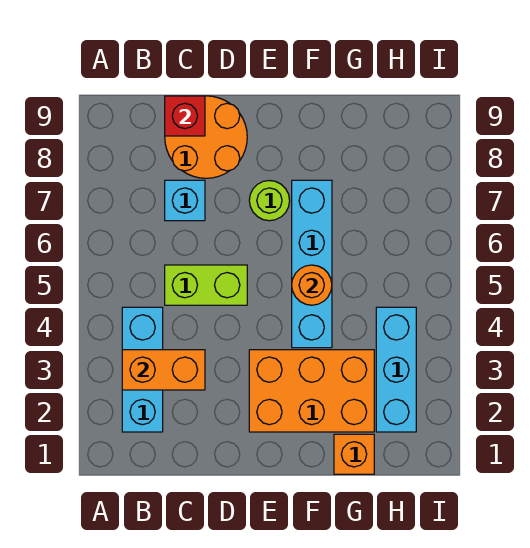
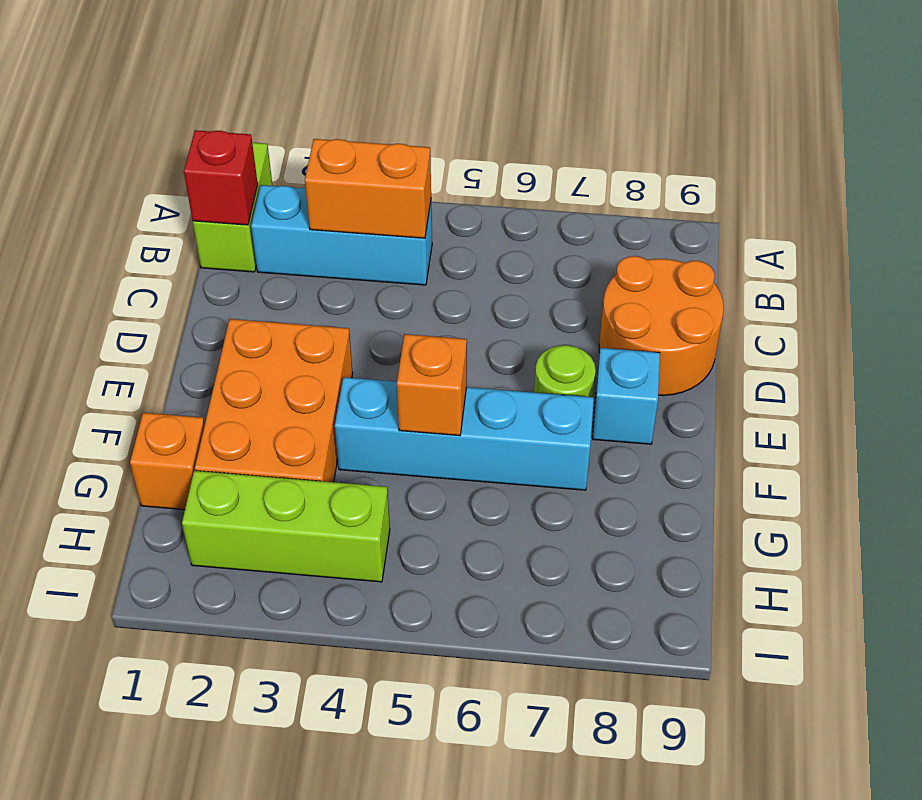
orange 1x2 brick [122,350,205,390] -> orange 1x2 brick turned to [305,139,431,238]
lime 1x2 brick [165,265,247,305] -> lime 1x2 brick moved to [193,143,273,272]
cyan 1x1 brick [165,180,205,221] -> cyan 1x1 brick moved to [593,348,660,444]
red 1x1 brick [165,96,205,136] -> red 1x1 brick moved to [184,130,258,225]
orange 1x1 round brick [292,265,332,305] -> orange 1x1 brick [397,334,467,436]
cyan 1x3 brick [376,307,416,432] -> lime 1x3 brick [182,471,390,582]

